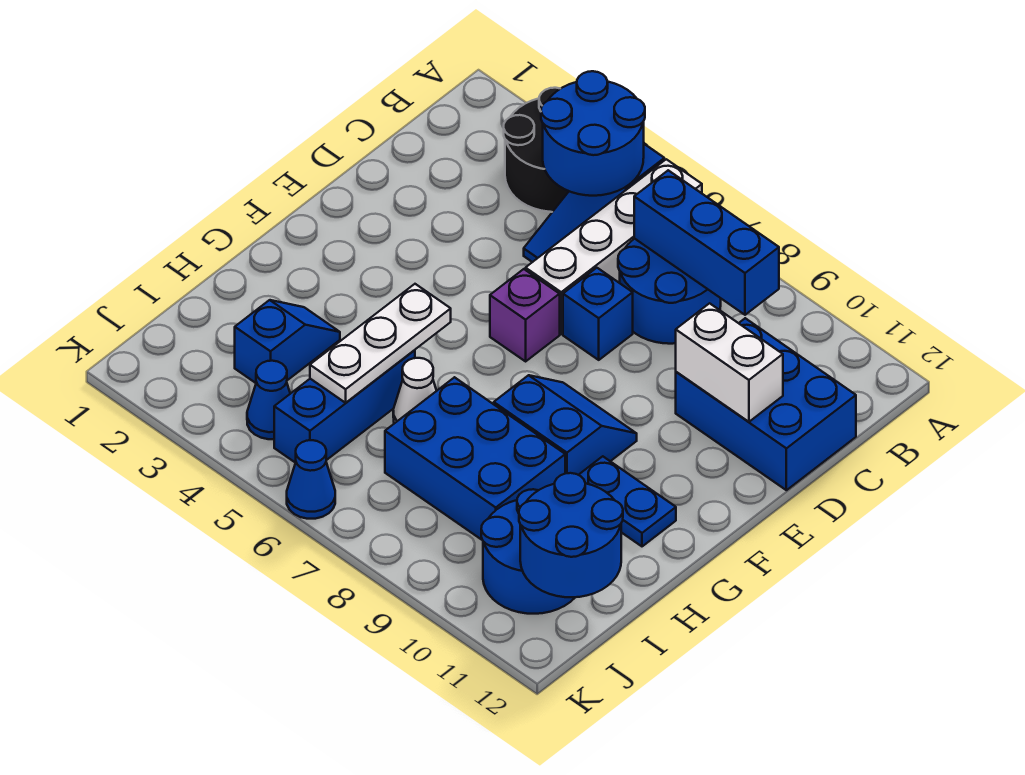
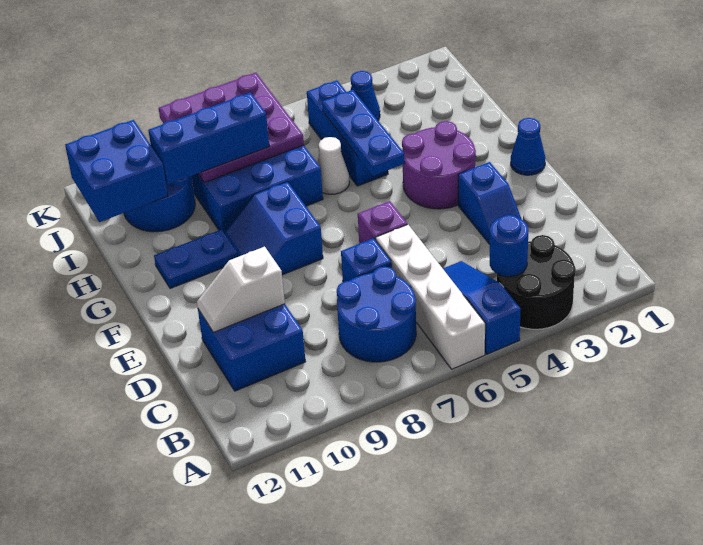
blue 2x2 round brick [541,71,645,196] -> blue 1x1 round brick [490,215,528,277]
blue 1x3 brick [634,170,779,315] -> blue 1x3 brick moved to [148,93,269,184]
blue 2x3 brick [676,318,856,490] -> blue 2x2 brick [198,304,306,391]
white 1x2 brick [676,303,783,422] -> white 1x2 slope [197,247,285,332]
none -> purple 2x2 round brick [402,121,476,209]
blue 2x2 slope [494,375,637,475] -> blue 2x2 slope turned to [224,182,323,275]
white 1x3 plate [310,284,451,403] -> blue 1x3 plate [322,90,405,176]
blue 1x2 slope [235,300,340,383] -> blue 1x2 slope moved to [458,162,521,244]
none -> purple 3x3 plate [159,73,304,183]
blue 2x2 round brick [519,473,623,597] -> blue 2x2 brick [65,120,168,222]
blue 1x1 cone [287,440,335,519] -> blue 1x1 cone moved to [511,118,545,175]

